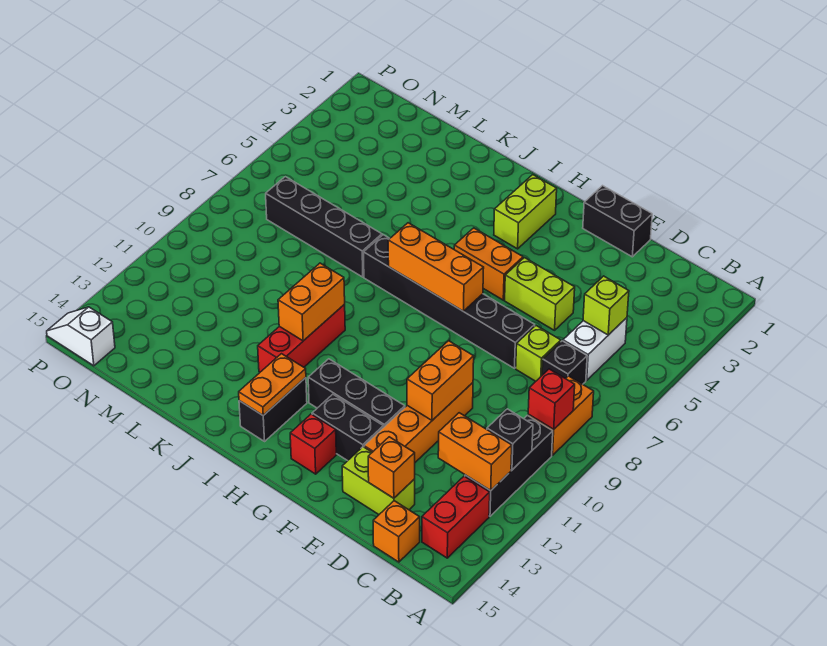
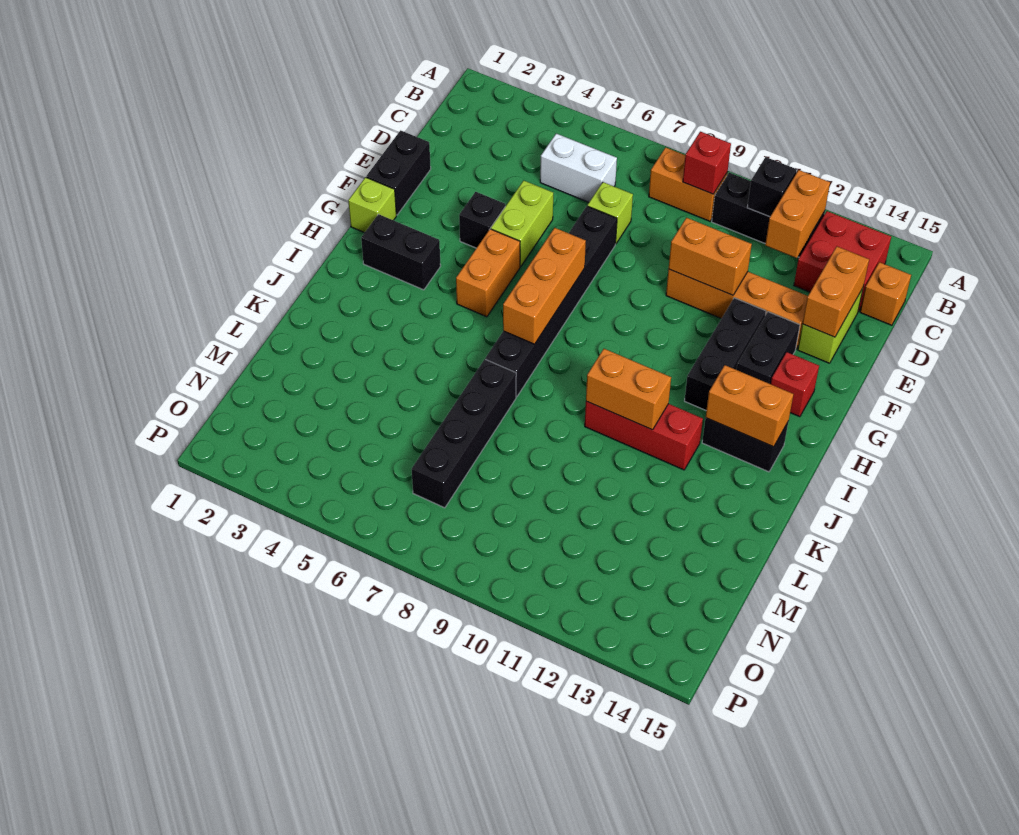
red 1x2 brick [422,476,490,558] -> red 2x2 brick [794,211,891,311]
lime 1x1 brick [583,276,629,335] -> lime 1x1 brick moved to [348,177,396,233]
black 1x1 brick [542,341,587,384] -> black 1x1 brick moved to [459,192,505,248]
orange 1x1 brick [368,437,415,498] -> orange 1x2 brick [803,247,869,337]
lime 1x2 brick [494,175,557,249] -> black 1x2 brick [361,214,441,290]
orange 1x2 plate [239,354,306,415] -> orange 1x2 brick [706,365,793,447]
white 1x2 slope [47,307,115,366] -> none

